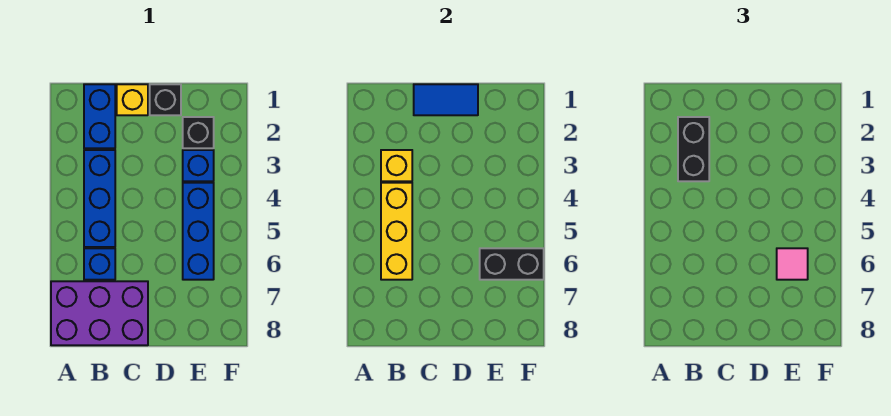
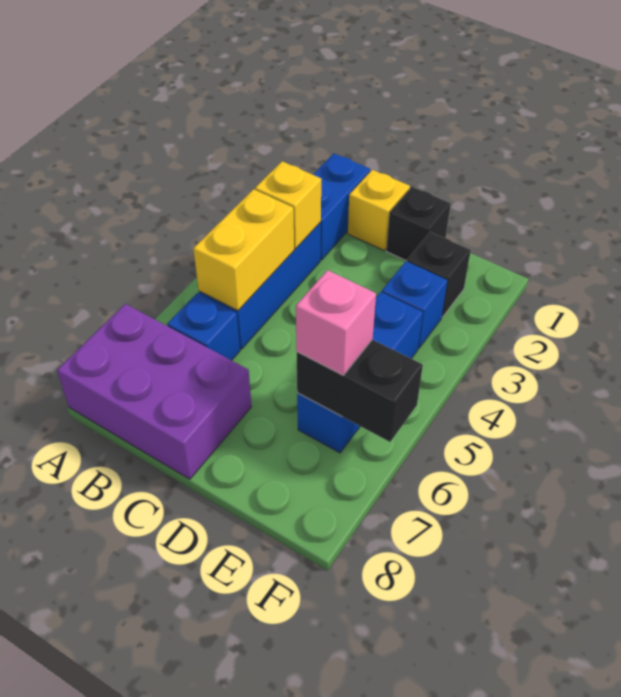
black 1x2 brick [678,117,709,181] -> none
yellow 1x3 brick [381,183,412,280] -> yellow 1x2 brick [193,189,294,311]
blue 1x2 tile [414,84,478,115] -> none
pink 1x1 tile [777,248,808,280] -> pink 1x1 brick [296,270,376,375]

